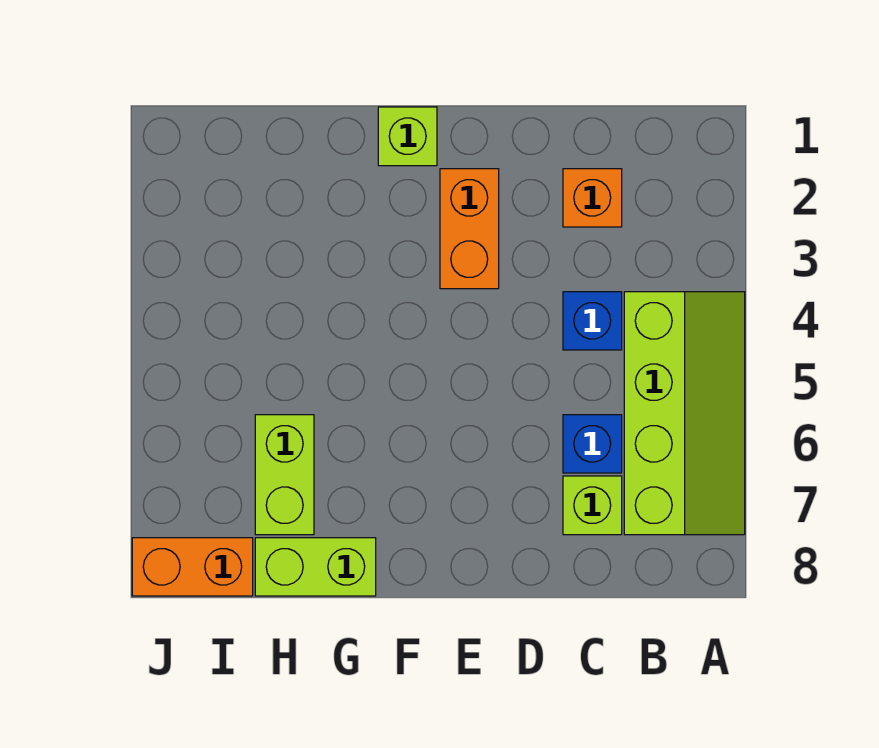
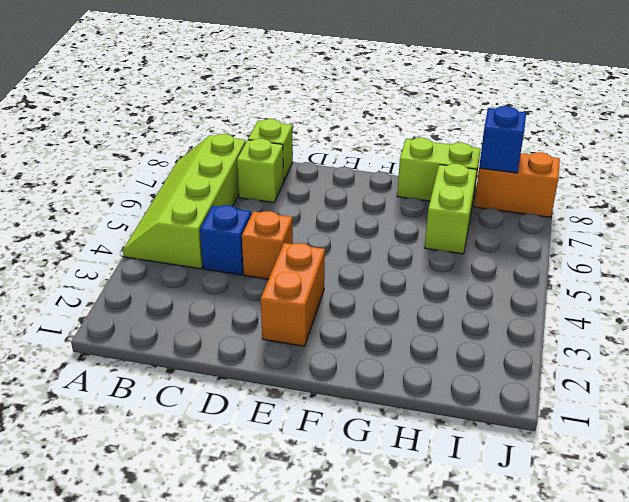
orange 1x1 brick [563,169,622,227] -> orange 1x1 brick moved to [242,211,293,279]
blue 1x1 brick [563,415,622,473] -> blue 1x1 brick moved to [479,106,526,173]
lime 1x1 brick [378,107,437,166] -> lime 1x1 brick moved to [248,119,293,180]

